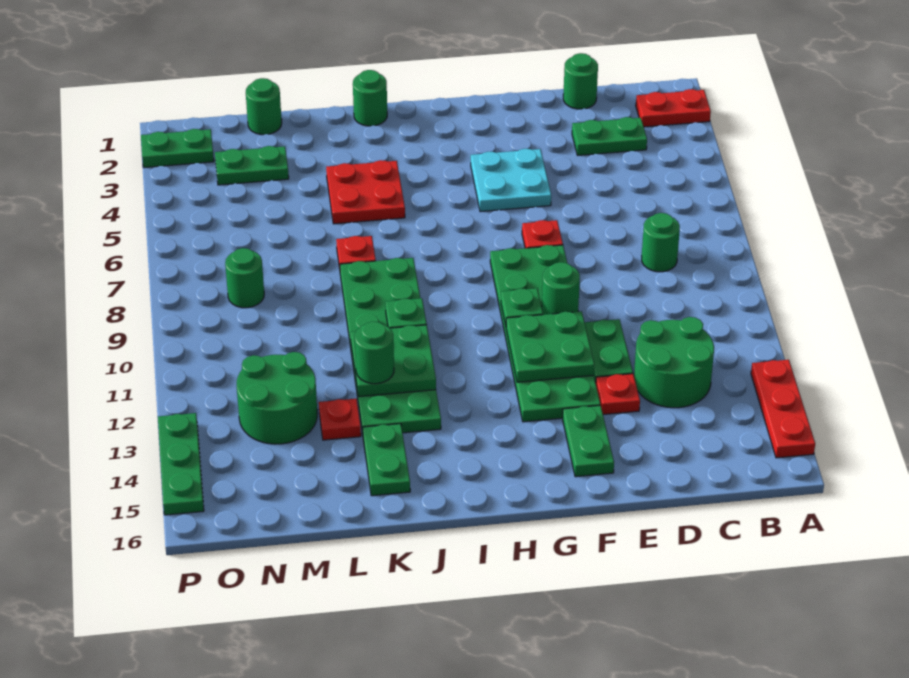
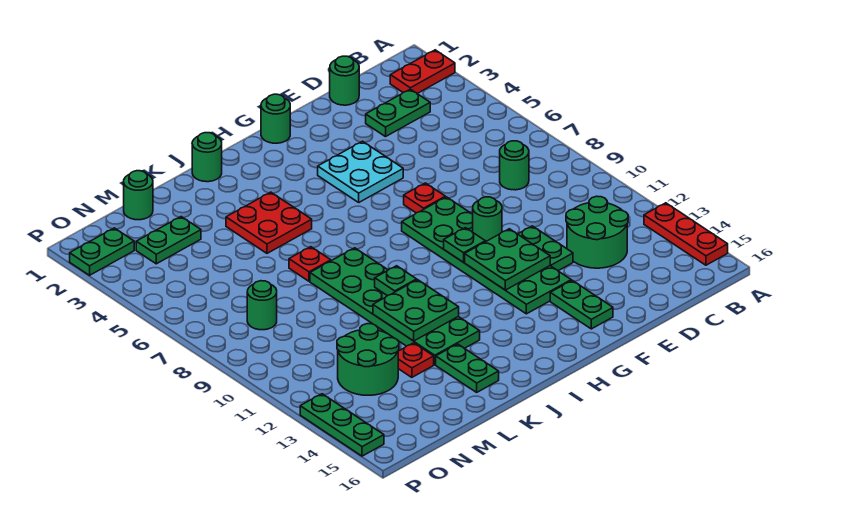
red 1x1 plate [596,374,640,415] -> none
green 1x1 round brick [355,322,394,384] -> green 1x1 round brick moved to [261,94,290,143]

